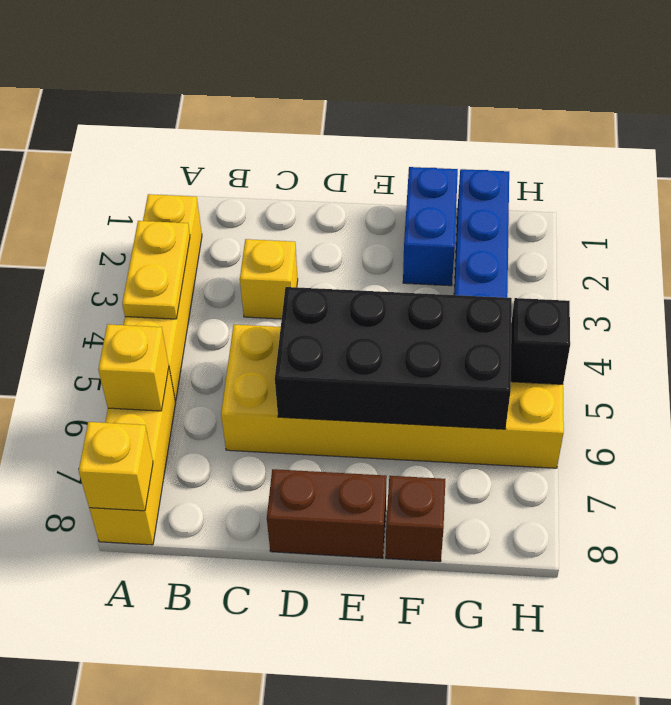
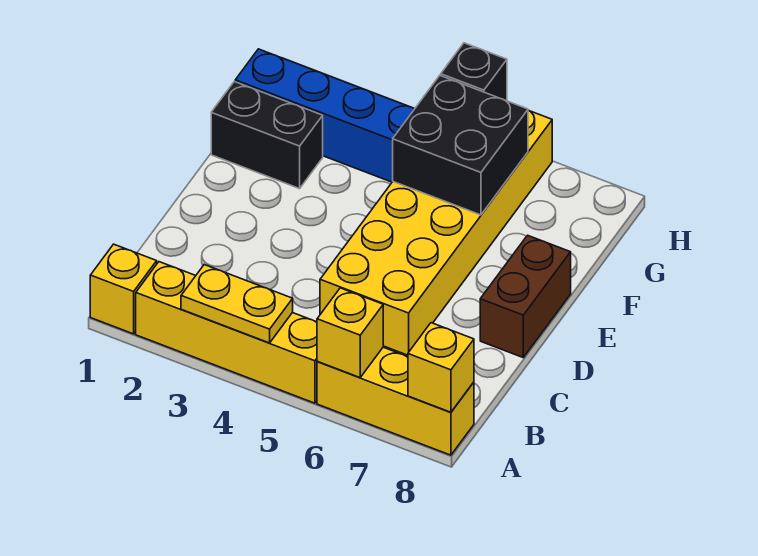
yellow 1x1 brick [240,239,298,319] -> yellow 1x1 brick moved to [90,244,157,334]
black 2x4 brick [275,287,512,429] -> black 2x2 brick [393,75,528,215]
blue 1x2 brick [403,167,458,286] -> black 1x2 brick [211,82,323,189]
brown 1x1 brick [386,476,445,562] -> none

